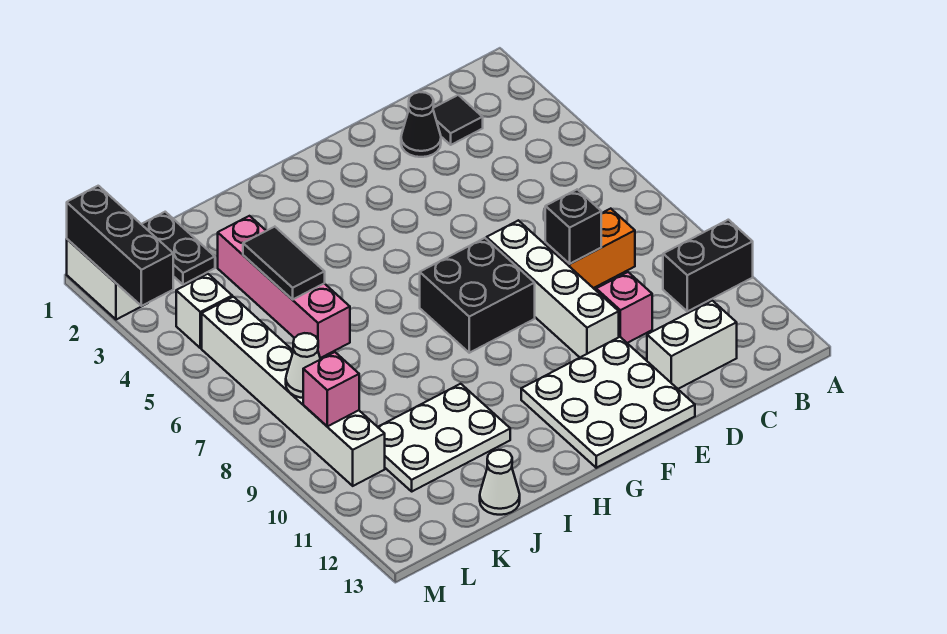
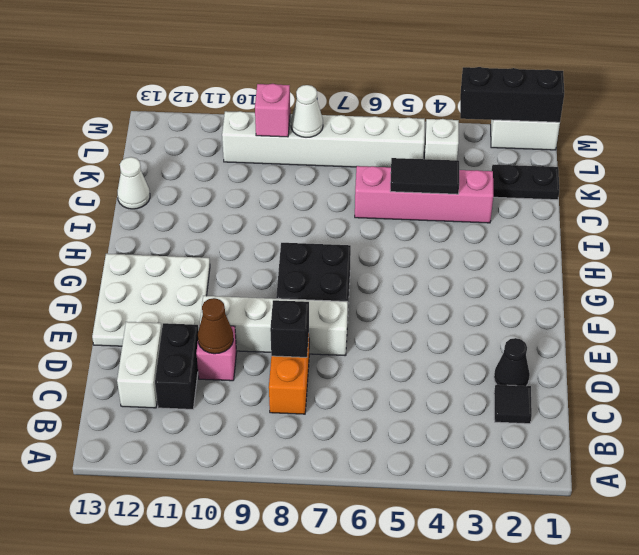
black 1x2 brick [663,220,753,311] -> black 1x2 brick moved to [155,323,198,409]
none -> brown 1x1 cone [198,298,233,354]
white 2x3 plate [378,384,510,491] -> none

